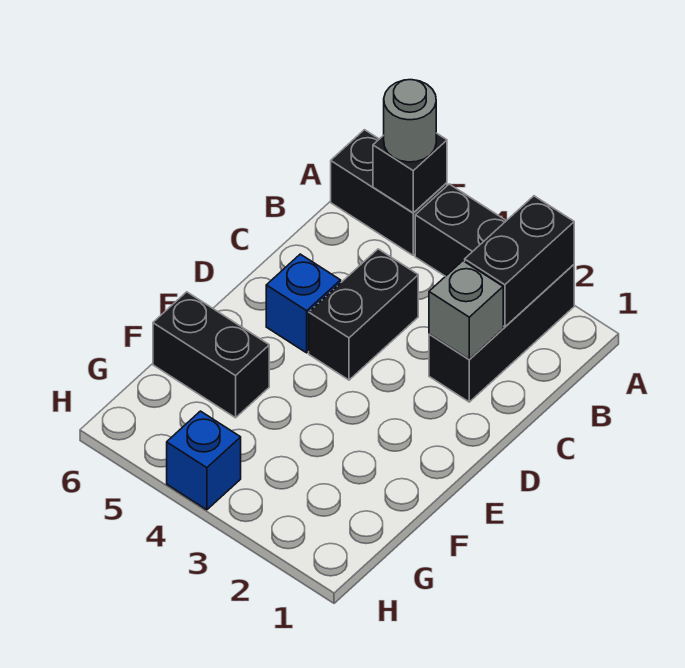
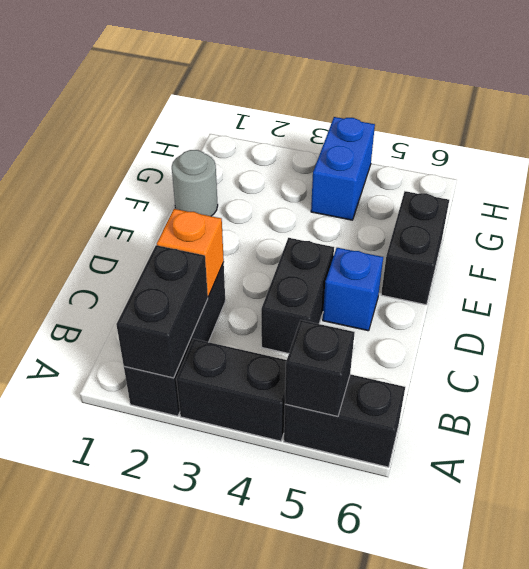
grey 1x1 round brick [384,80,436,162] -> grey 1x1 round brick moved to [172,150,218,216]
grey 1x1 brick [429,261,503,359] -> orange 1x1 brick [157,209,224,297]
black 1x2 brick [153,292,269,418] -> black 1x2 brick turned to [381,191,449,305]
blue 1x1 brick [167,411,241,510] -> blue 1x2 brick [311,117,375,220]

